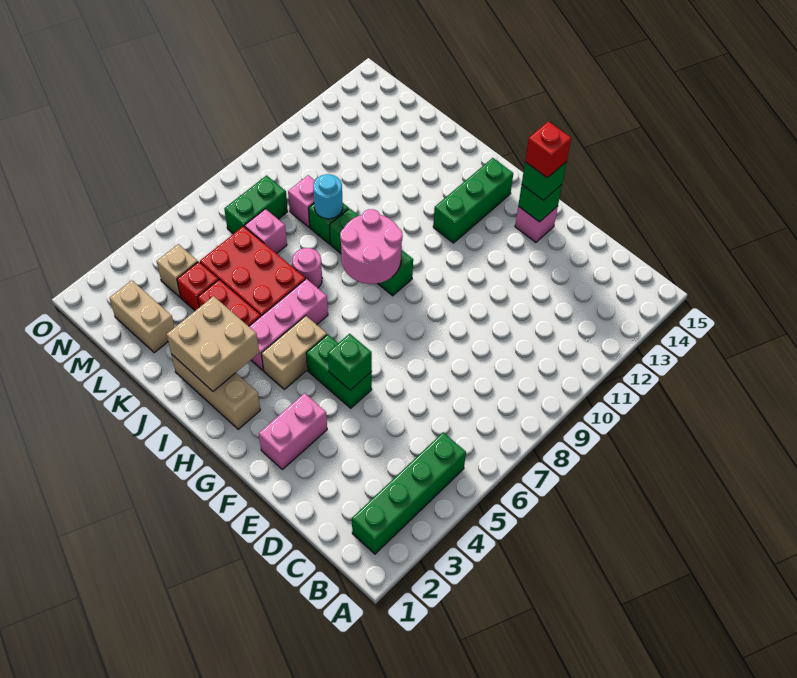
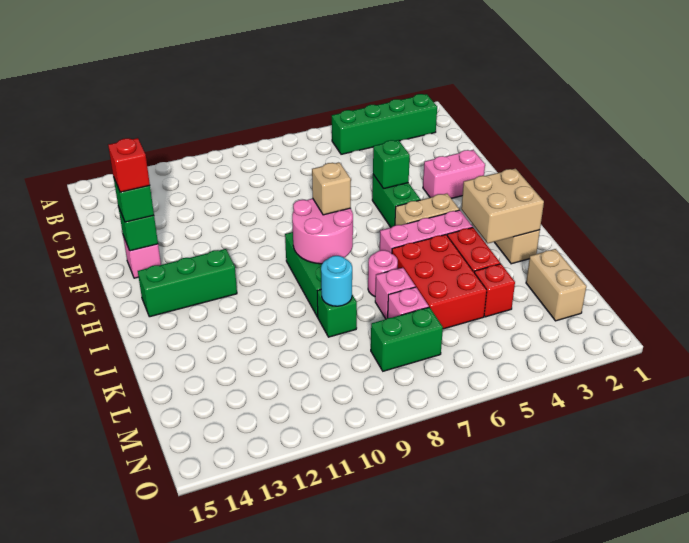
pink 1x1 brick [288,175,315,227] -> pink 1x1 brick moved to [375,268,416,319]
tan 1x1 brick [157,244,198,297] -> tan 1x1 brick moved to [312,162,351,215]

